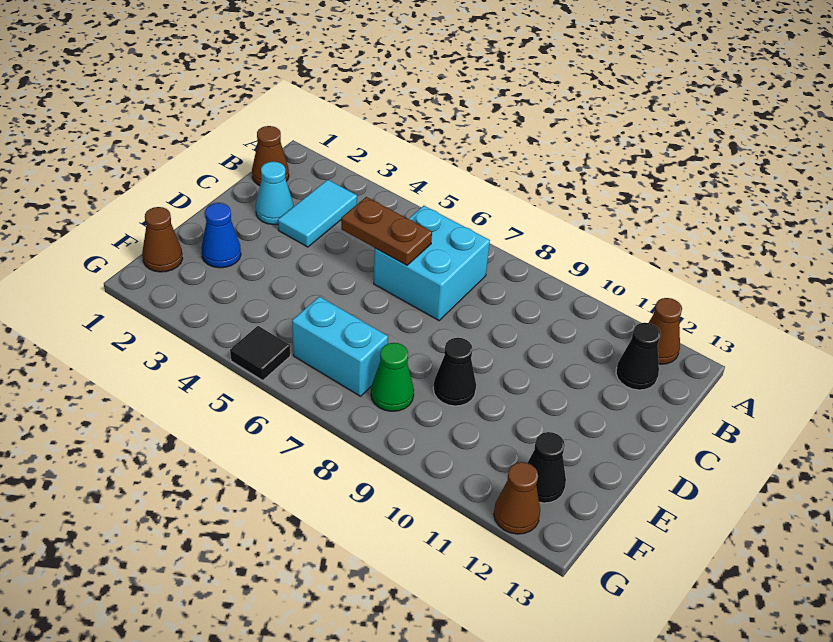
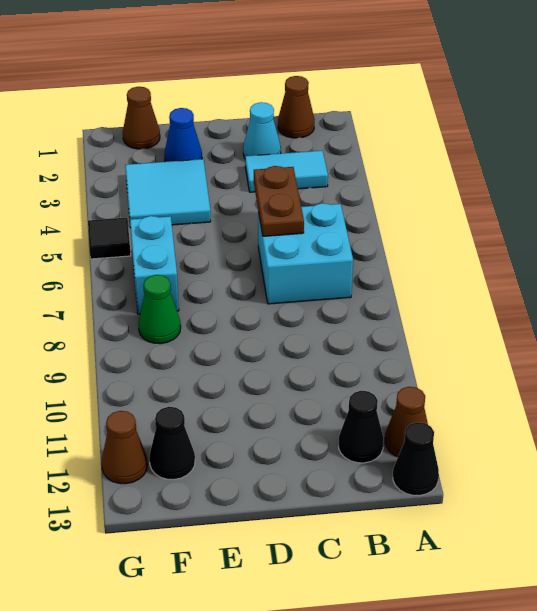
none -> cyan 2x2 tile [125,159,211,228]
black 1x1 cone [433,338,476,406] -> black 1x1 cone moved to [393,422,439,496]

